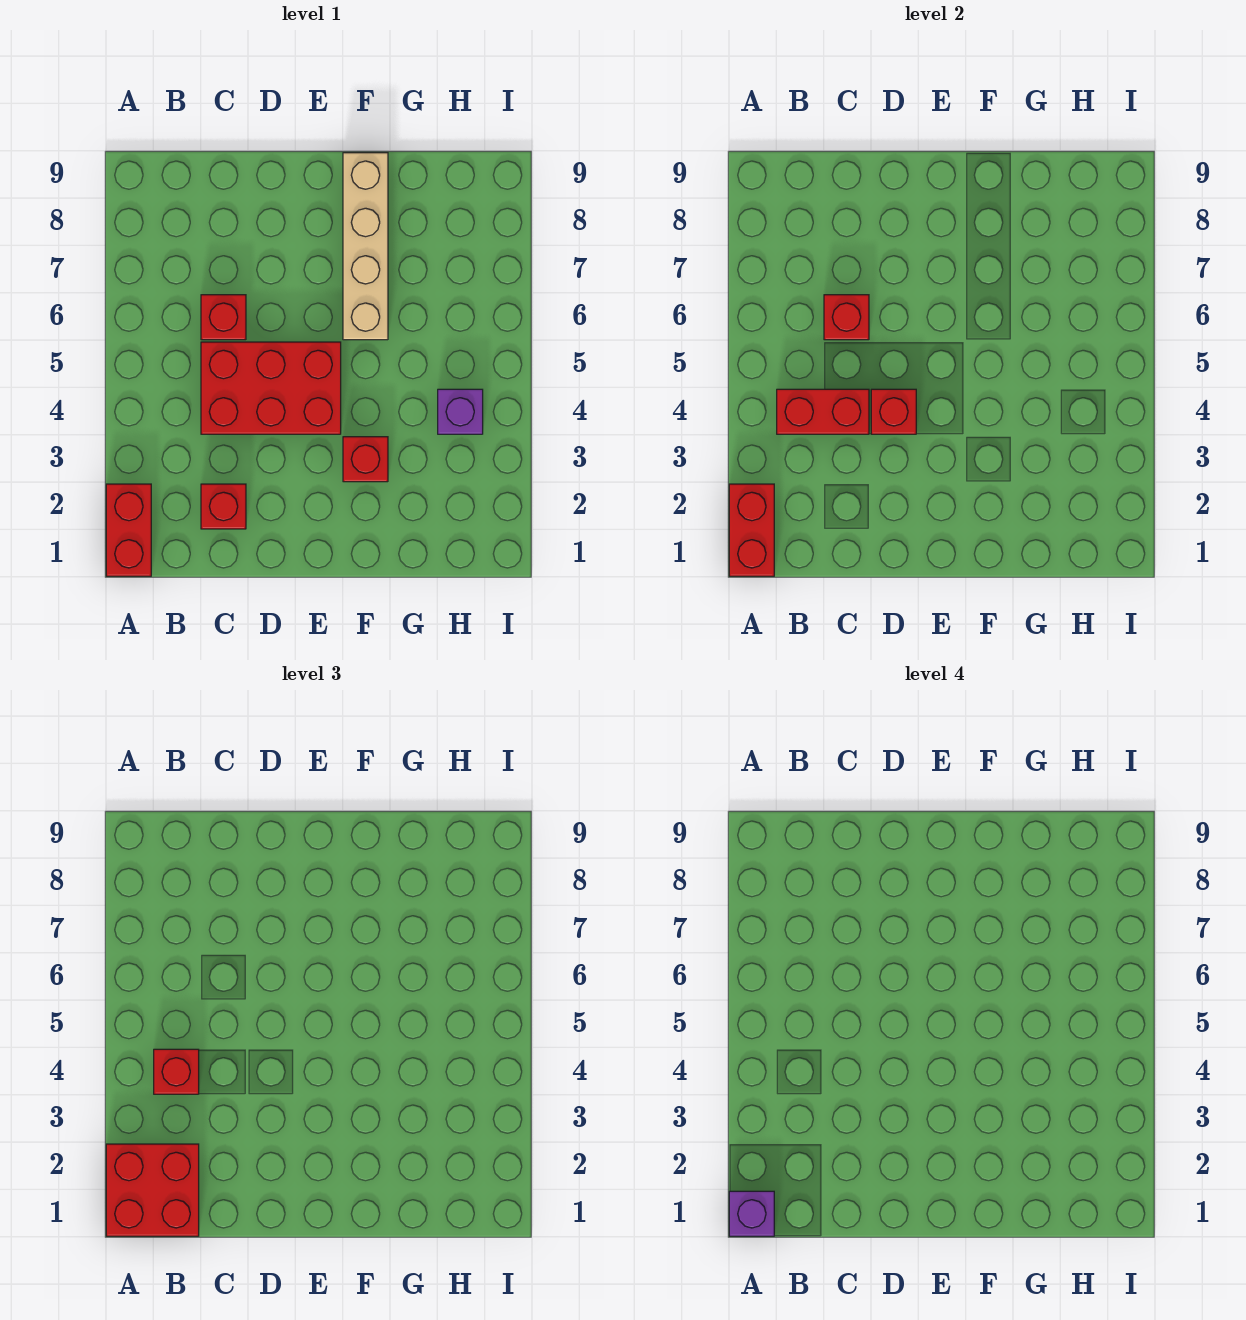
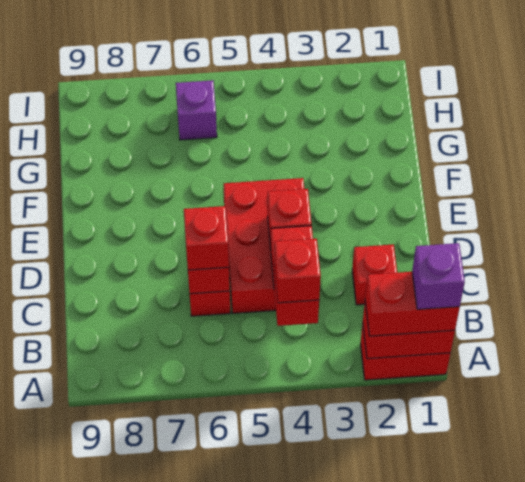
red 2x2 brick [106,1144,199,1236] -> red 1x2 brick [365,272,460,336]
red 1x1 brick [343,437,388,482] -> red 1x1 brick moved to [184,206,229,270]
tan 1x4 brick [343,153,388,340] -> none
purple 1x1 brick [438,389,483,434] -> purple 1x1 brick moved to [176,80,217,140]

